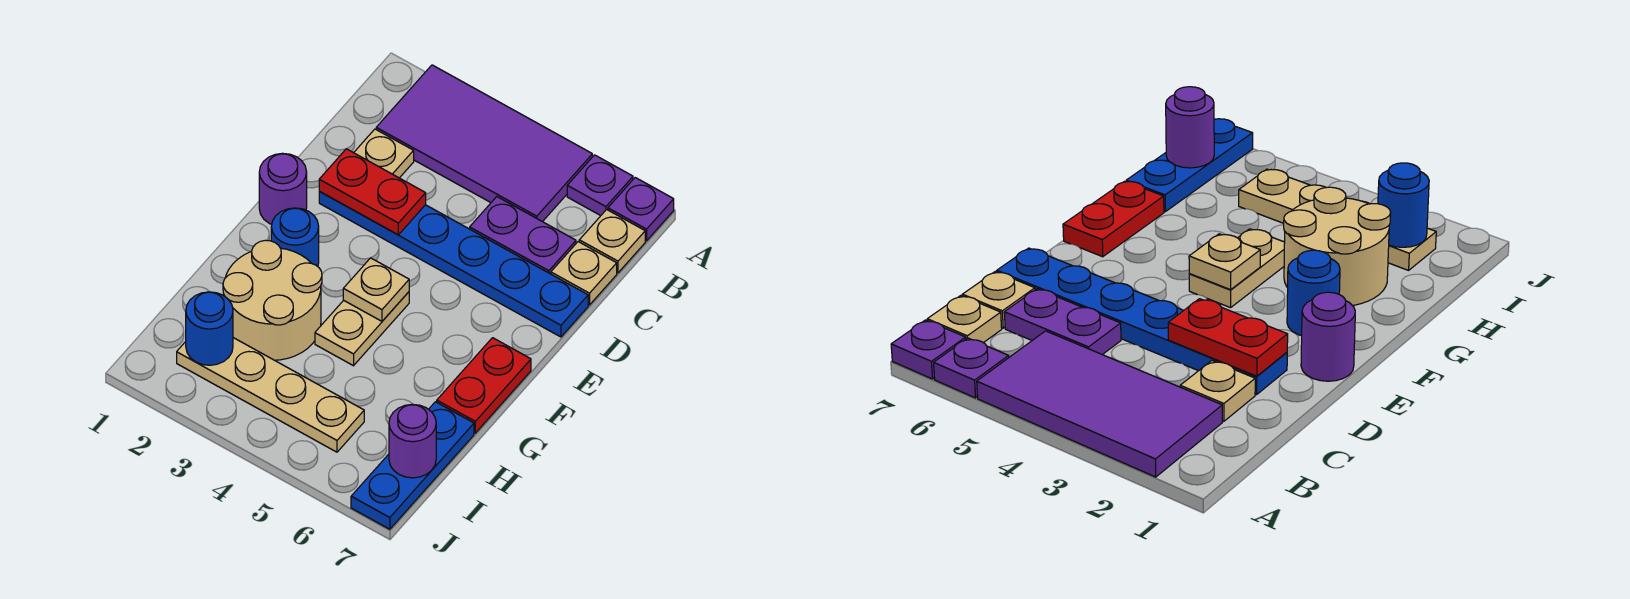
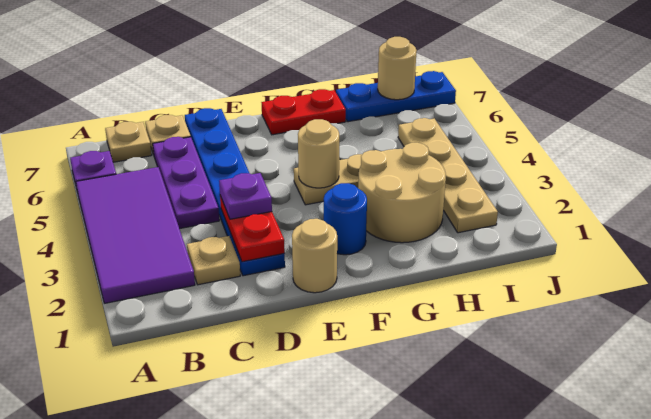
purple 1x1 plate [608,178,674,241] -> purple 1x1 plate moved to [219,173,272,219]
purple 1x2 plate [470,197,576,274] -> purple 1x3 plate [153,137,219,229]
purple 1x1 round brick [259,153,307,224] -> tan 1x1 round brick [292,219,337,293]
tan 1x1 plate [343,258,409,321] -> tan 1x1 round brick [298,119,339,188]
blue 1x1 round brick [186,292,233,365] -> none
purple 1x1 round brick [389,404,436,478] -> tan 1x1 round brick [378,37,417,100]

